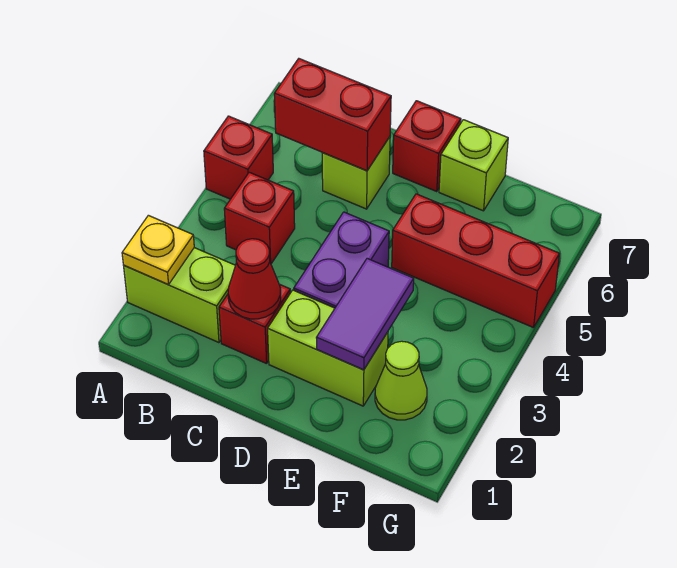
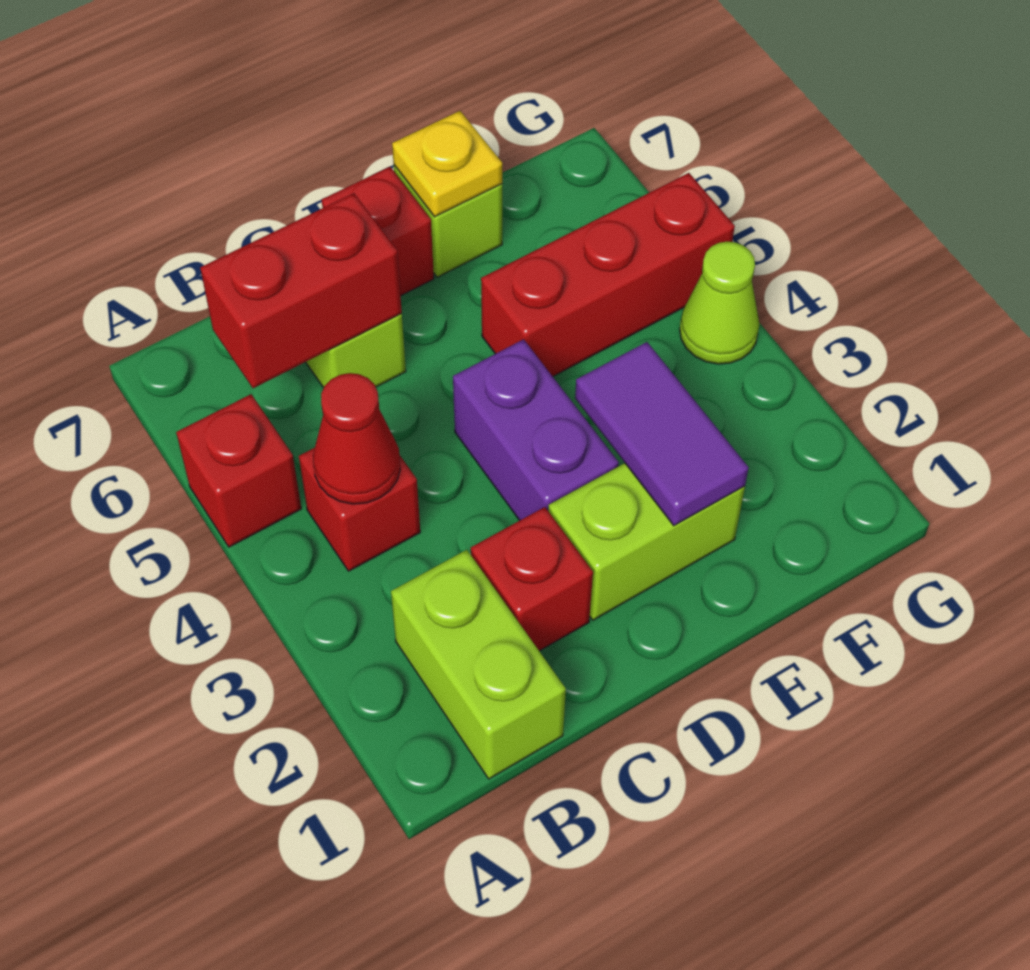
lime 1x2 brick [124,248,235,343] -> lime 1x2 brick turned to [391,550,566,779]
yellow 1x1 plate [122,215,194,285] -> yellow 1x1 plate moved to [392,111,502,217]
red 1x1 cone [228,239,281,319] -> red 1x1 cone moved to [313,373,400,504]
lime 1x1 cone [375,341,427,420] -> lime 1x1 cone moved to [680,242,760,364]

